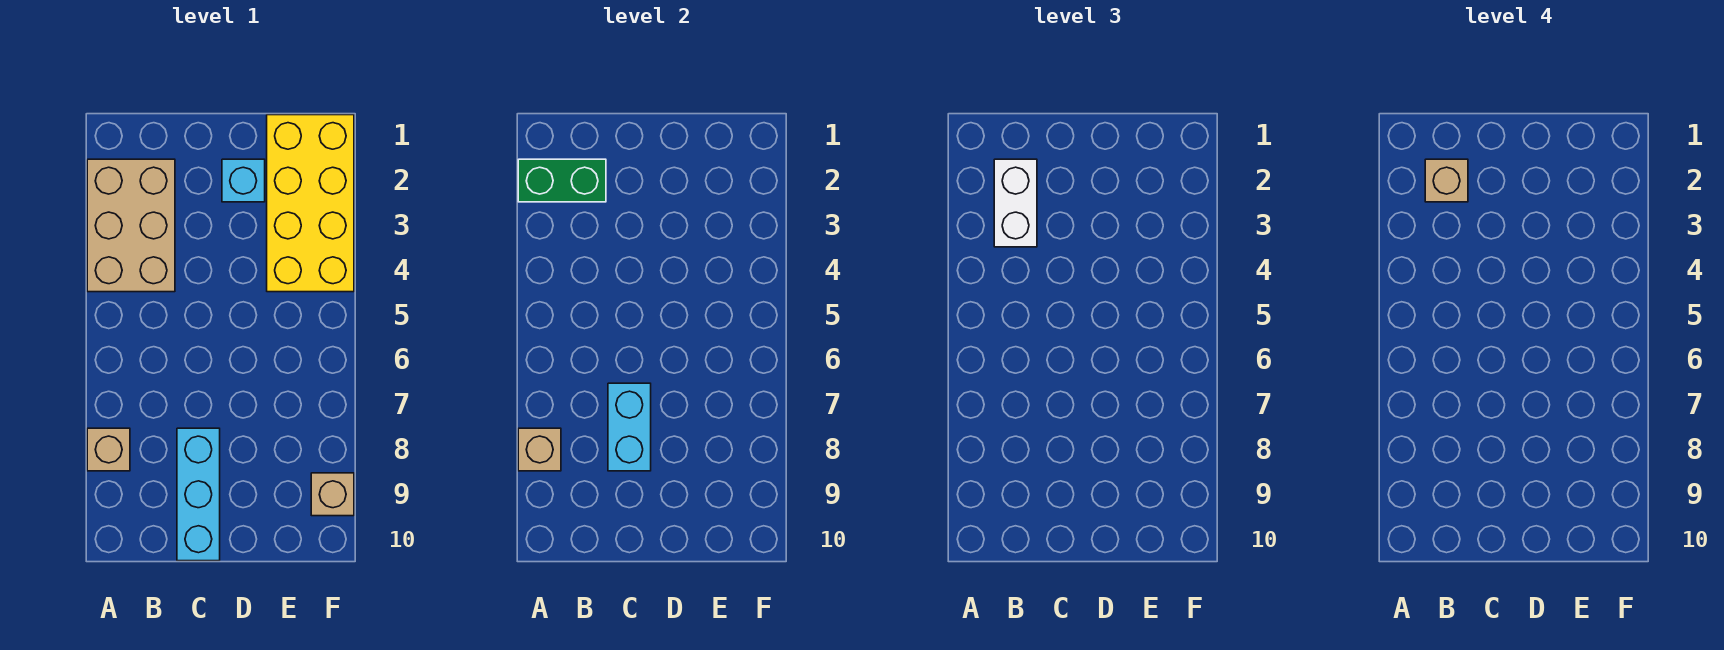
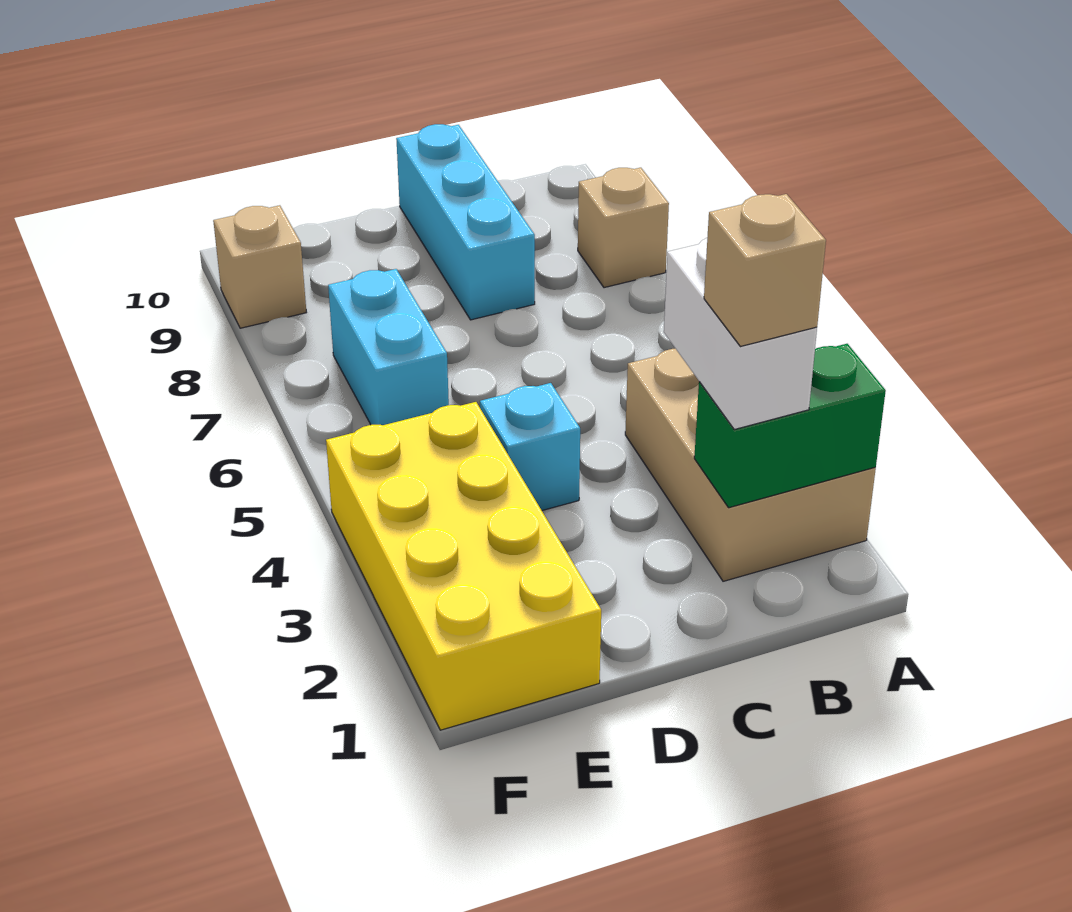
tan 1x1 brick [518,428,561,471] -> none
cyan 1x2 brick [608,383,651,471] -> cyan 1x2 brick moved to [328,269,449,425]
cyan 1x1 brick [222,159,265,202] -> cyan 1x1 brick moved to [480,383,580,510]

